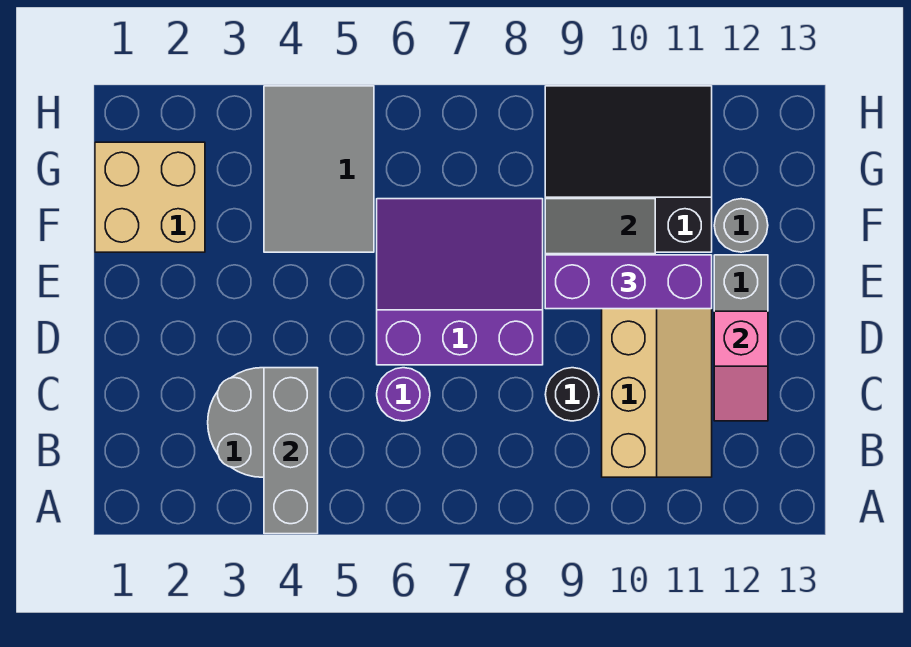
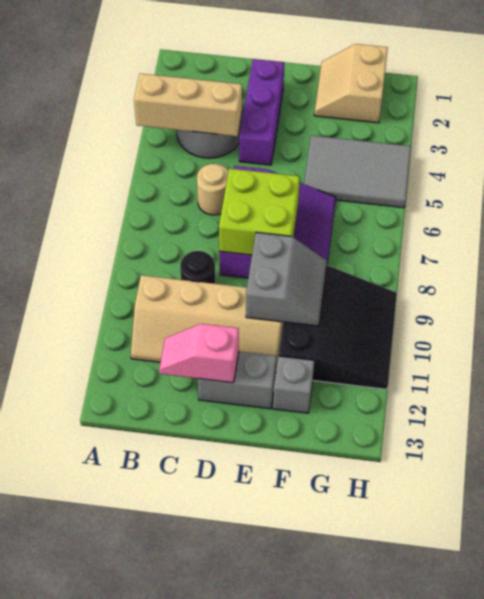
grey 1x3 brick [264,368,318,534] -> tan 1x3 brick [134,73,242,136]
purple 1x1 round brick [377,368,430,421] -> tan 1x1 round brick [197,164,228,215]
none -> lime 2x2 brick [219,169,300,255]
purple 1x3 brick [545,255,712,309] -> purple 1x3 brick moved to [239,59,284,165]
tan 2x2 brick [95,142,205,252] -> tan 2x2 slope [314,44,388,123]
grey 1x1 round brick [714,199,768,252] -> grey 1x1 brick [273,356,314,413]

